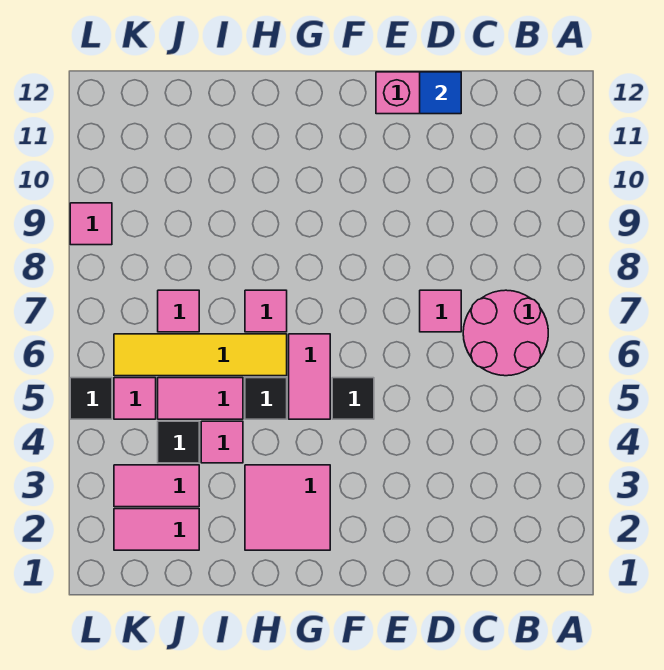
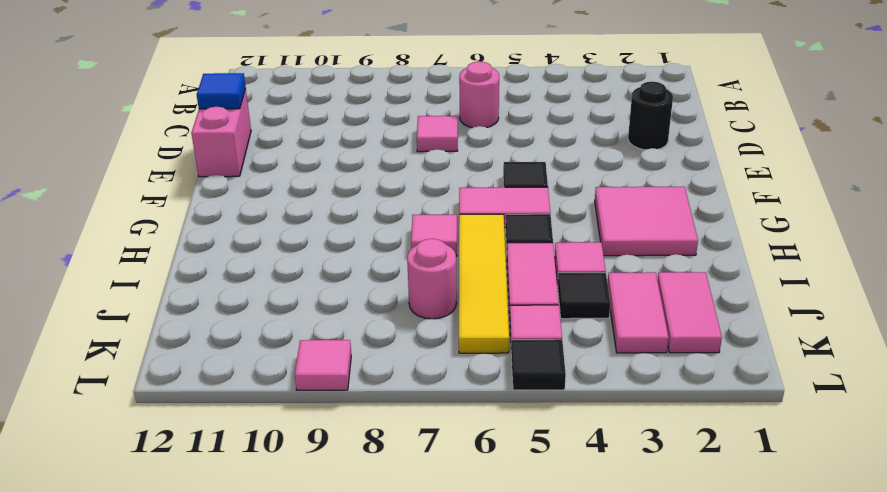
pink 2x2 round brick [463,290,548,376] -> pink 1x1 round brick [459,61,499,128]
none -> black 1x1 round brick [628,81,673,150]
pink 1x1 tile [158,290,199,332] -> pink 1x1 round brick [407,239,457,319]

